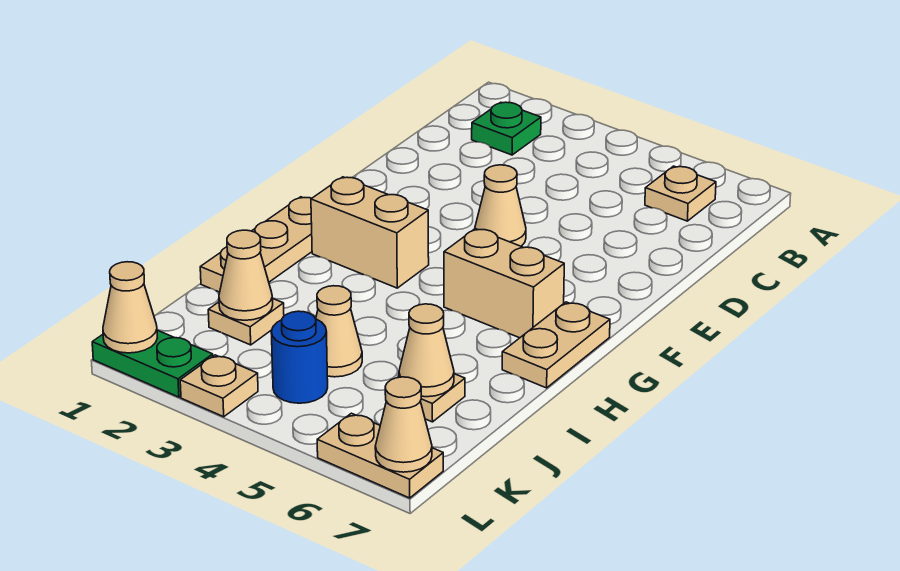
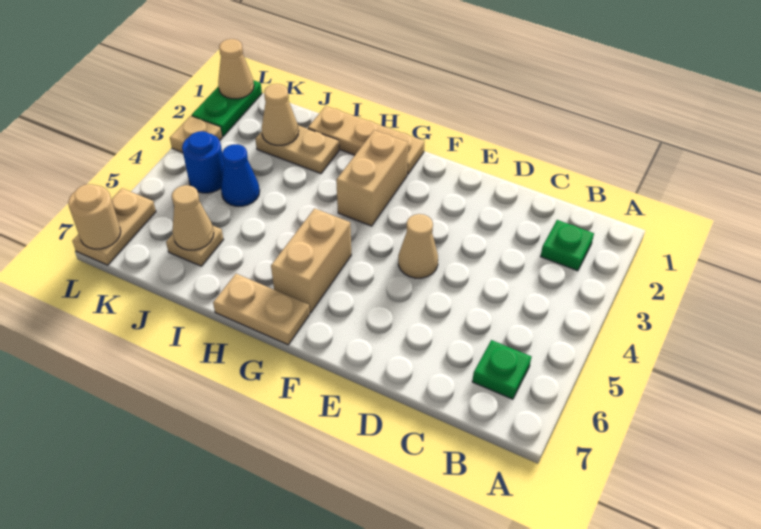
tan 1x1 plate [645,166,716,221] -> green 1x1 plate [472,340,531,399]
tan 1x1 plate [208,298,284,345] -> tan 1x2 plate [255,125,339,174]
tan 1x1 cone [316,286,362,377] -> blue 1x1 cone [221,144,260,206]
tan 1x1 cone [375,377,432,472] -> tan 1x1 round brick [68,184,121,249]

